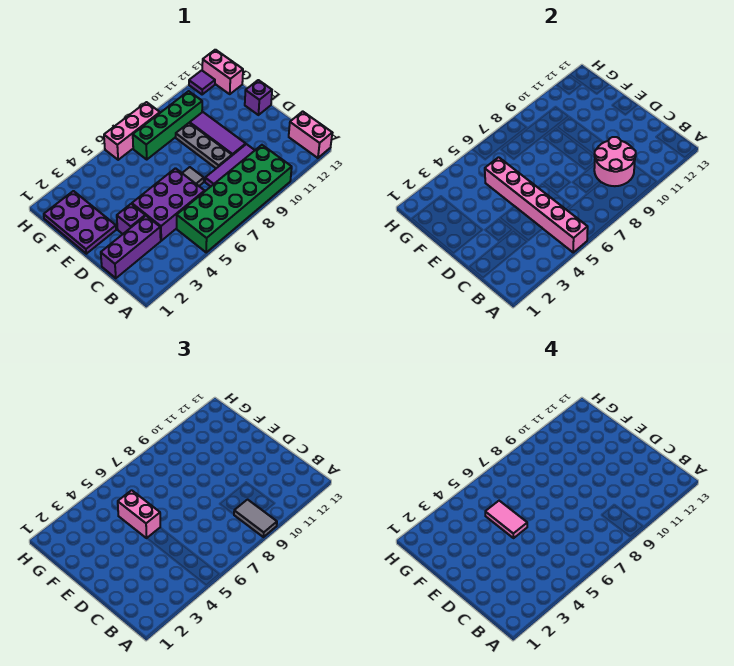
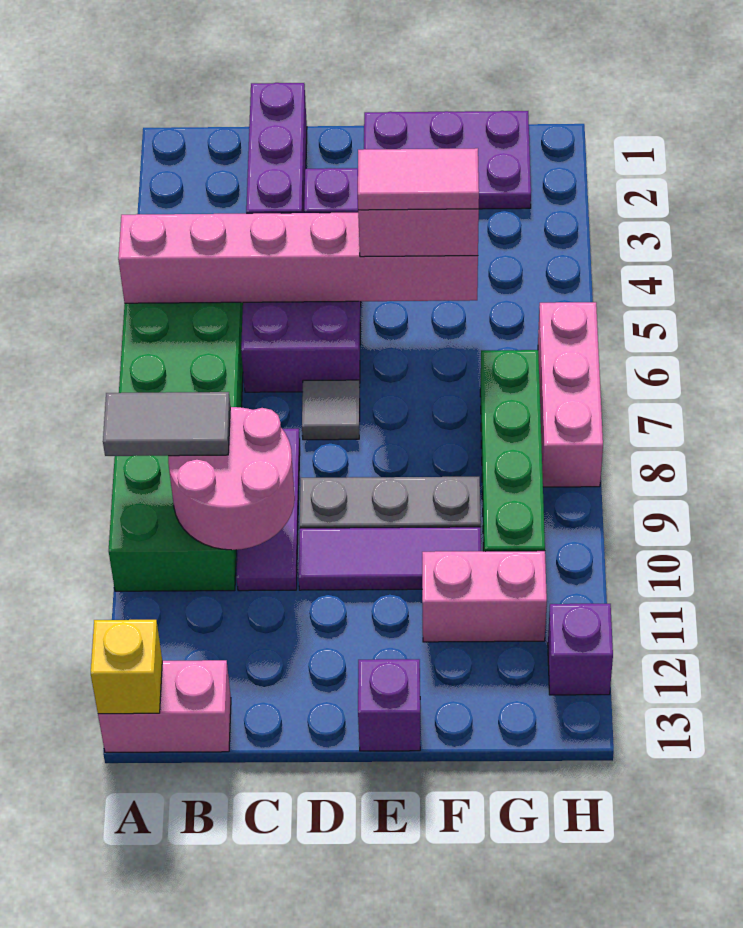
none -> yellow 1x1 brick [91,620,162,714]
pink 1x2 brick [202,50,243,94] -> pink 1x2 brick moved to [422,551,547,642]
purple 1x1 tile [189,70,215,94] -> purple 1x1 brick [548,604,613,695]

